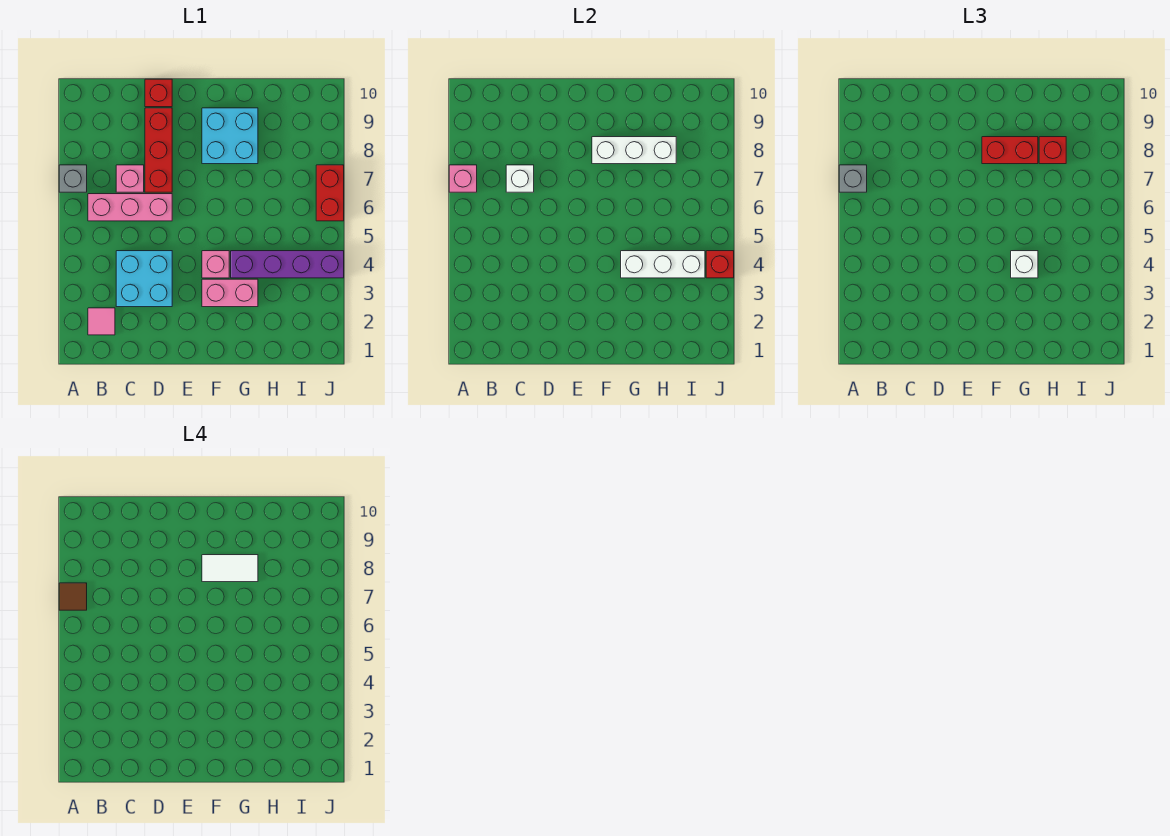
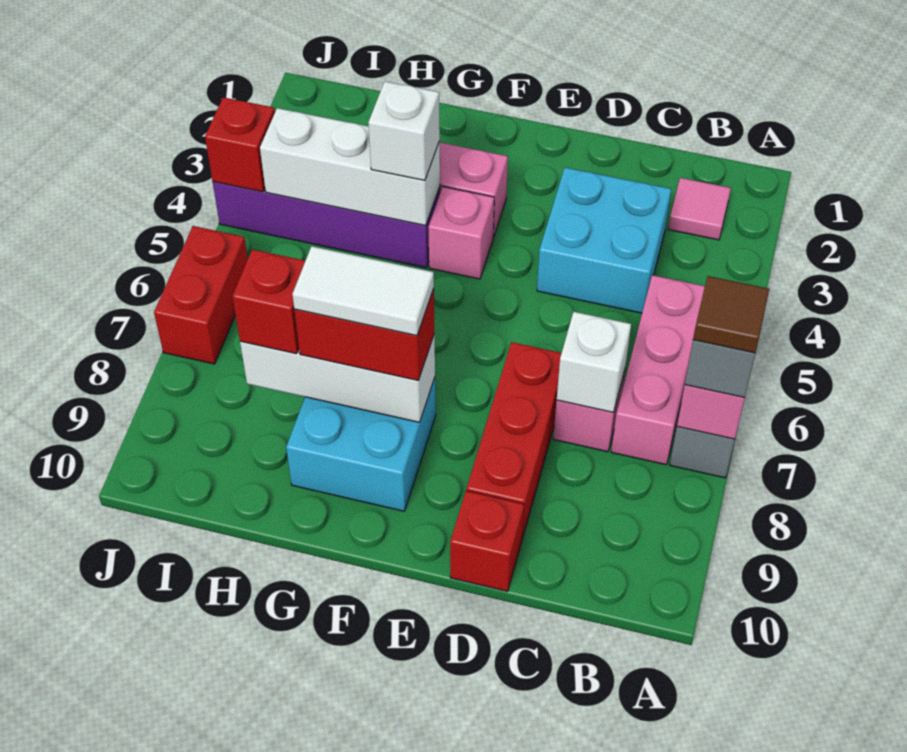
pink 1x3 brick [88,194,172,221] -> pink 1x3 brick turned to [611,275,705,465]

